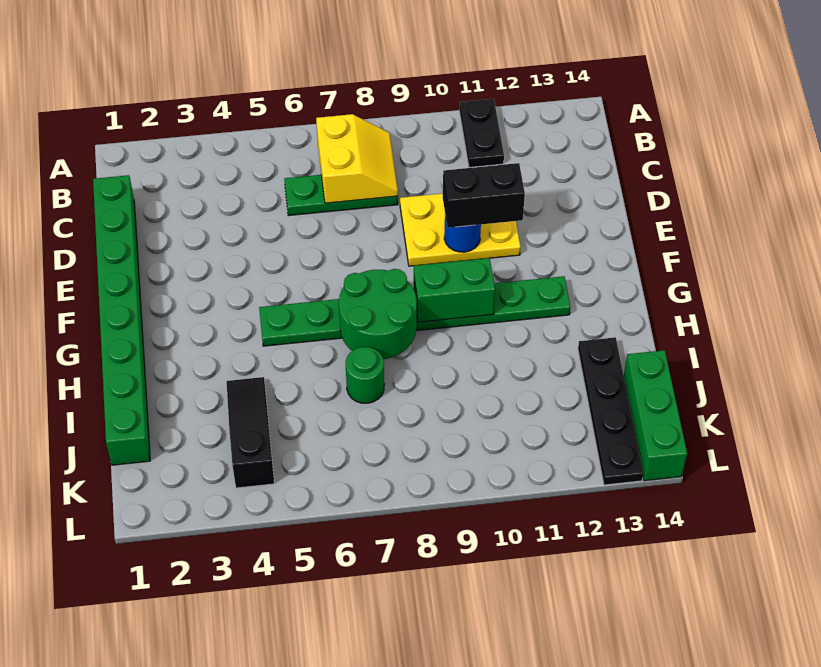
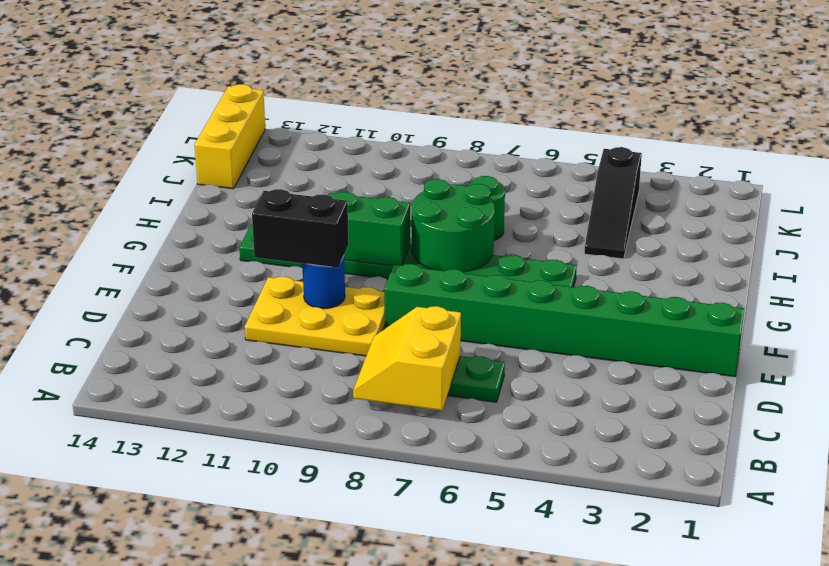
black 1x2 plate [459,99,504,167] -> none
green 1x8 brick [93,175,150,465] -> green 1x8 brick turned to [384,264,744,377]
black 1x4 plate [578,337,643,485] -> none
green 1x3 brick [624,350,687,481] -> yellow 1x3 brick [194,84,265,189]

